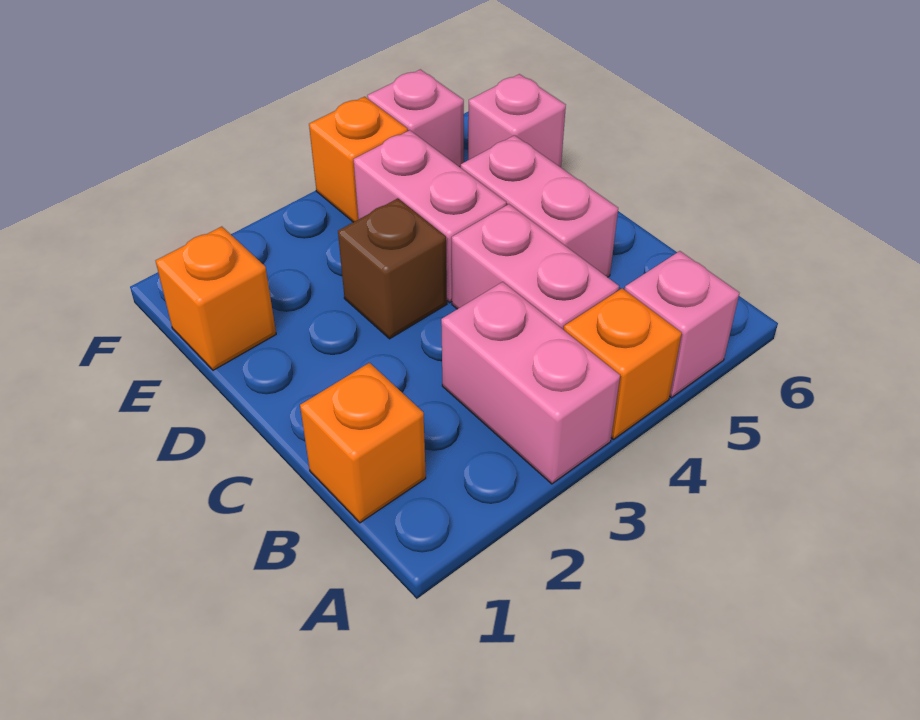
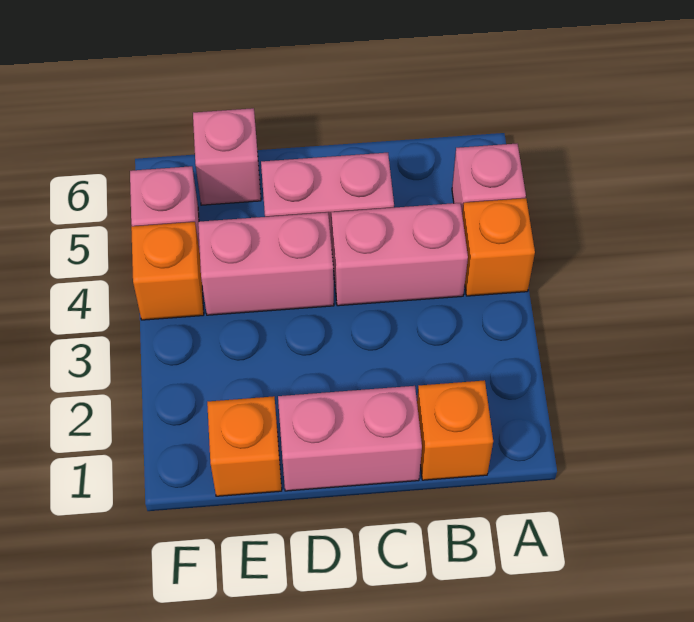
pink 1x2 brick [441,282,620,484] -> pink 1x2 brick moved to [278,386,422,491]
brown 1x1 brick [338,198,447,339] -> none

